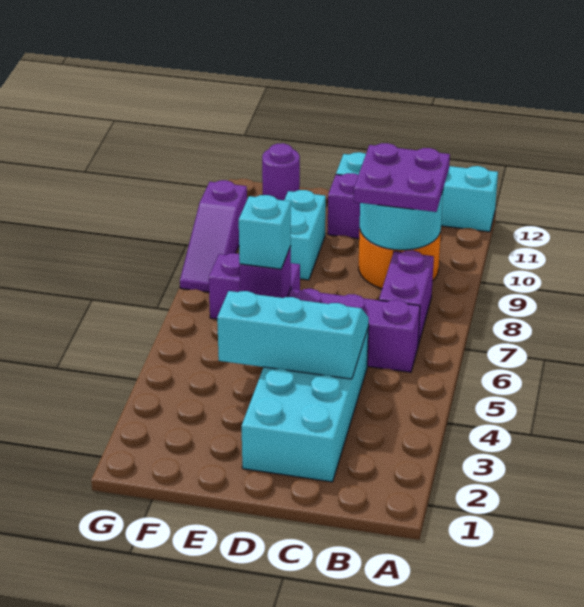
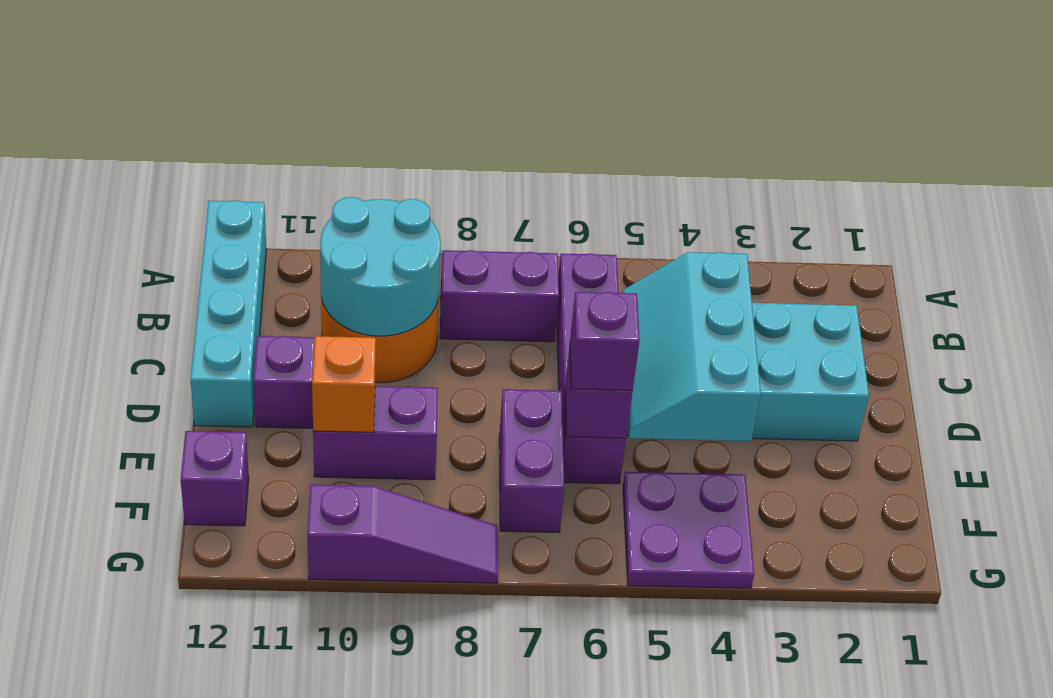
purple 2x2 plate [354,143,450,212] -> purple 2x2 plate moved to [623,472,754,588]
cyan 1x1 brick [239,195,291,269] -> purple 1x1 brick [570,292,640,390]
cyan 1x2 brick [285,190,326,280] -> purple 1x2 brick [313,386,438,480]
none -> orange 1x1 brick [312,336,376,432]
purple 1x1 round brick [262,143,300,200] -> purple 1x1 brick [181,431,249,526]

